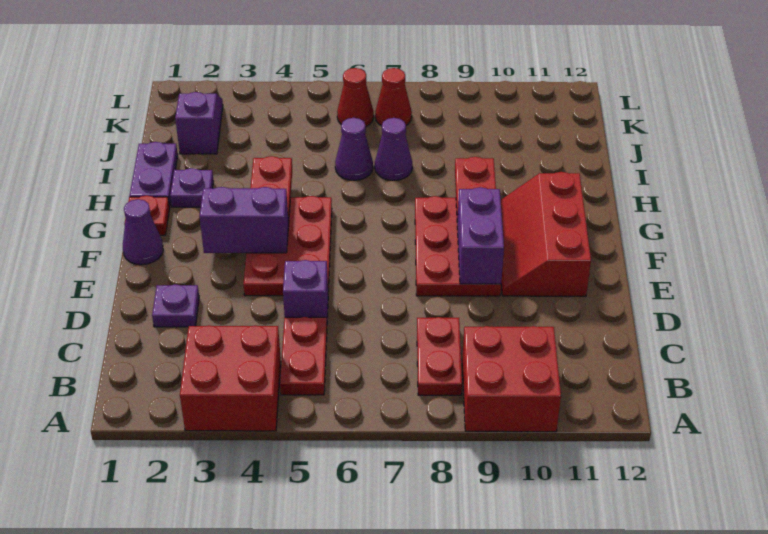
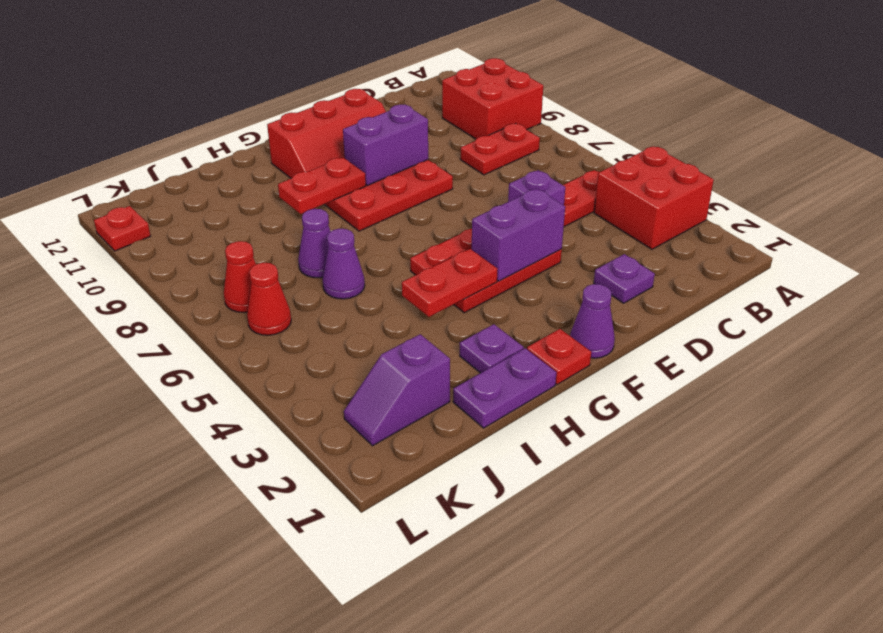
purple 1x2 brick [200,187,289,253] -> purple 1x2 brick turned to [472,189,565,281]
none -> red 1x1 plate [94,206,151,251]

